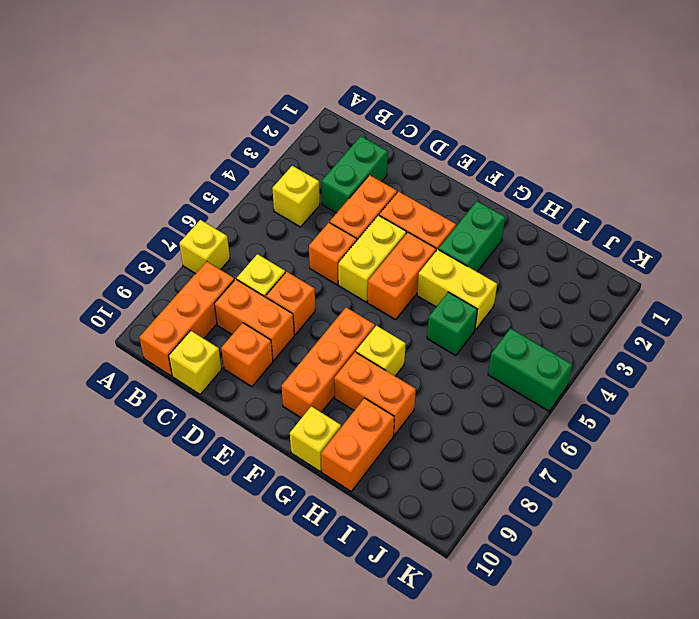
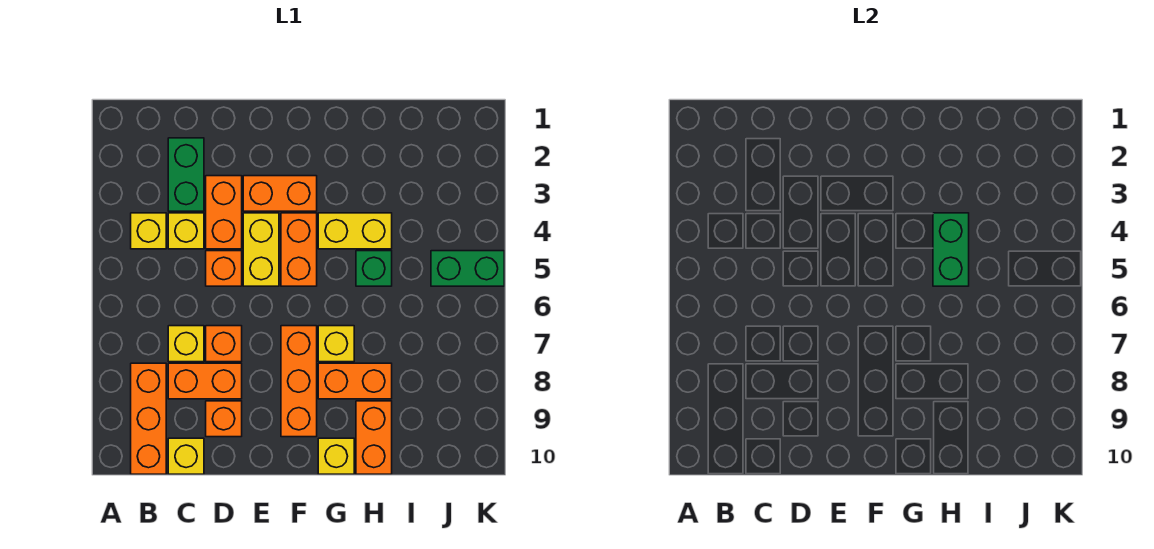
yellow 1x1 brick [179,220,230,274] -> yellow 1x1 brick moved to [168,213,204,249]
green 1x2 brick [439,201,505,272] -> green 1x2 brick moved to [933,213,969,286]

